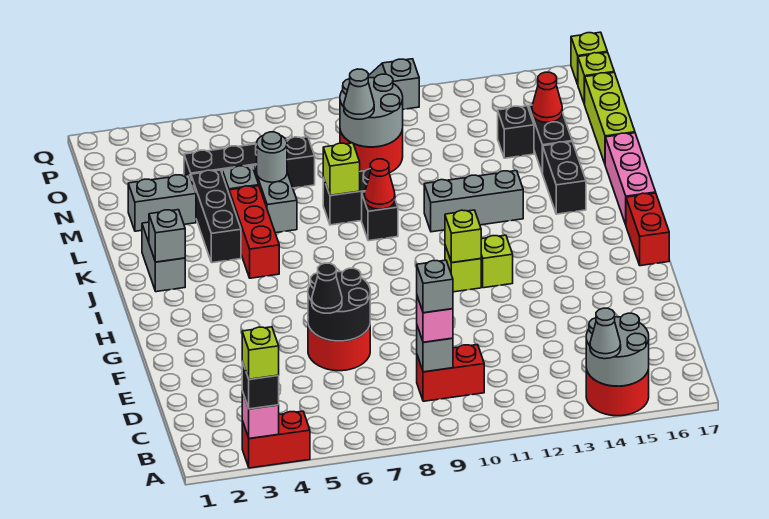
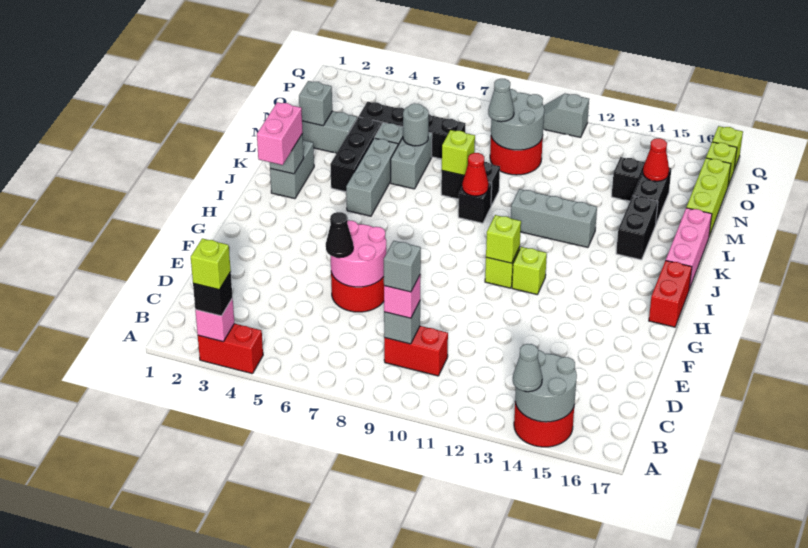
black 2x2 round brick [308,268,370,341] -> pink 2x2 round brick [331,220,386,287]
none -> pink 1x2 brick [257,102,303,165]
red 1x3 brick [229,186,279,278] -> grey 1x3 brick [346,138,398,216]
none -> grey 1x1 brick [299,81,332,126]

